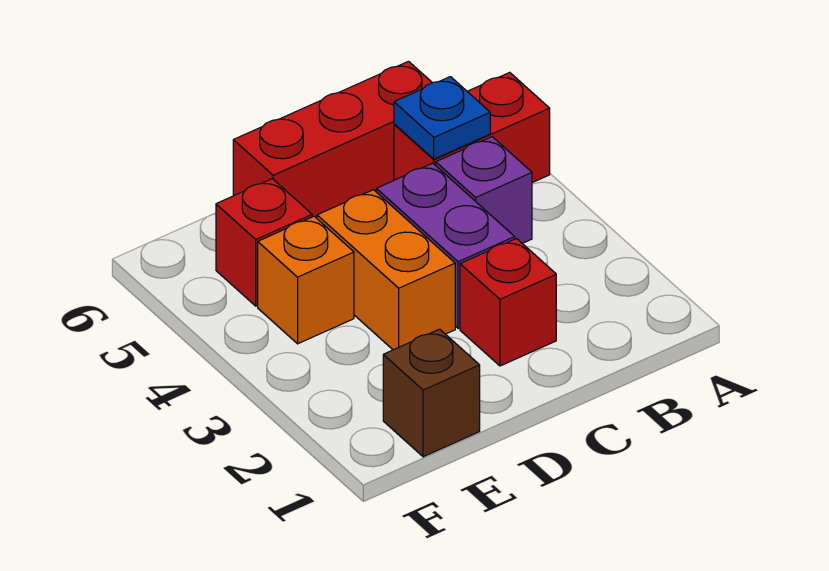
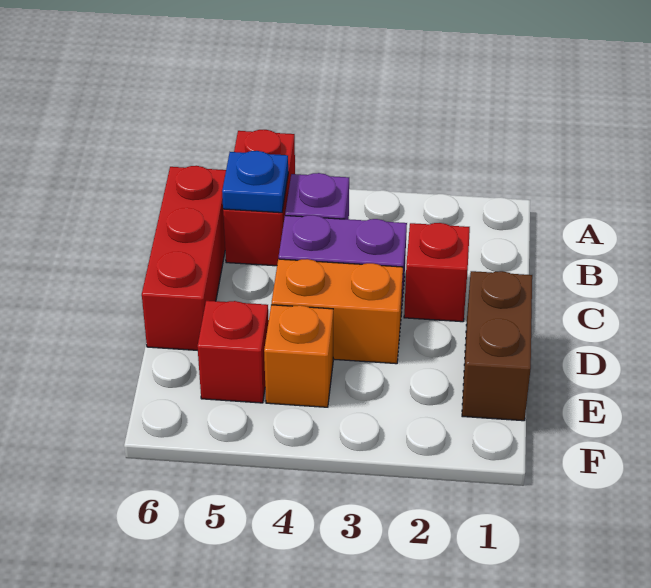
brown 1x1 brick [383,329,480,457] -> brown 1x2 brick [462,271,532,421]

